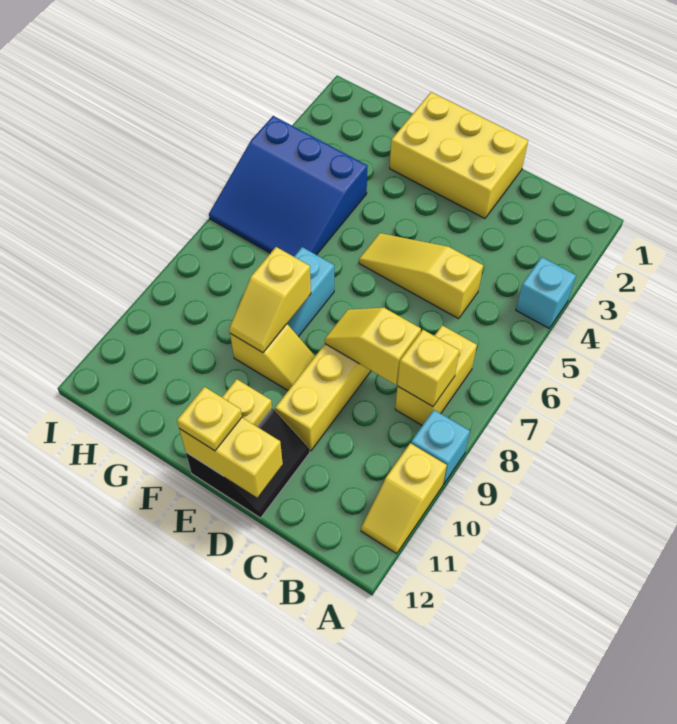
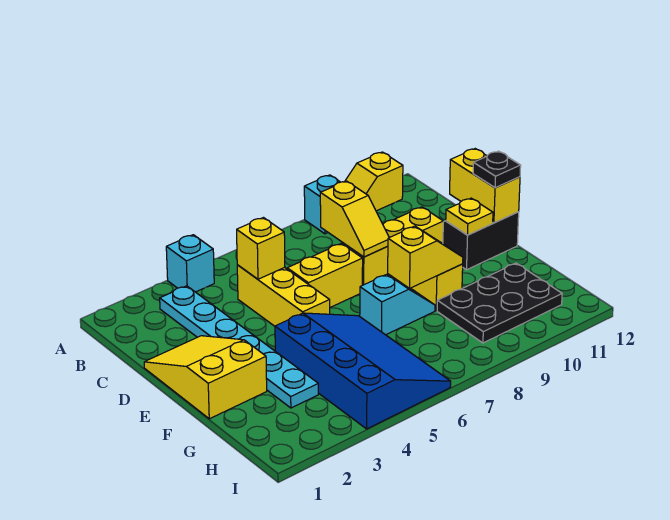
yellow 1x2 slope [361,443,447,554] -> yellow 1x2 slope turned to [345,152,403,211]
none -> cyan 1x6 plate [160,286,318,408]
yellow 1x2 brick [395,325,477,426] -> yellow 1x2 brick moved to [287,244,363,307]
yellow 1x1 brick [398,330,460,406] -> yellow 1x1 brick moved to [237,218,285,279]
yellow 1x3 slope [359,233,483,319] -> yellow 1x3 brick [237,265,330,326]
yellow 2x3 brick [390,92,528,218] -> yellow 2x3 slope [144,336,267,419]
yellow 1x1 plate [177,387,242,451] -> black 1x1 plate [473,151,521,188]
blue 3x3 slope [209,116,368,257] -> blue 3x4 slope [275,313,451,429]
none -> black 2x3 plate [437,263,562,343]

